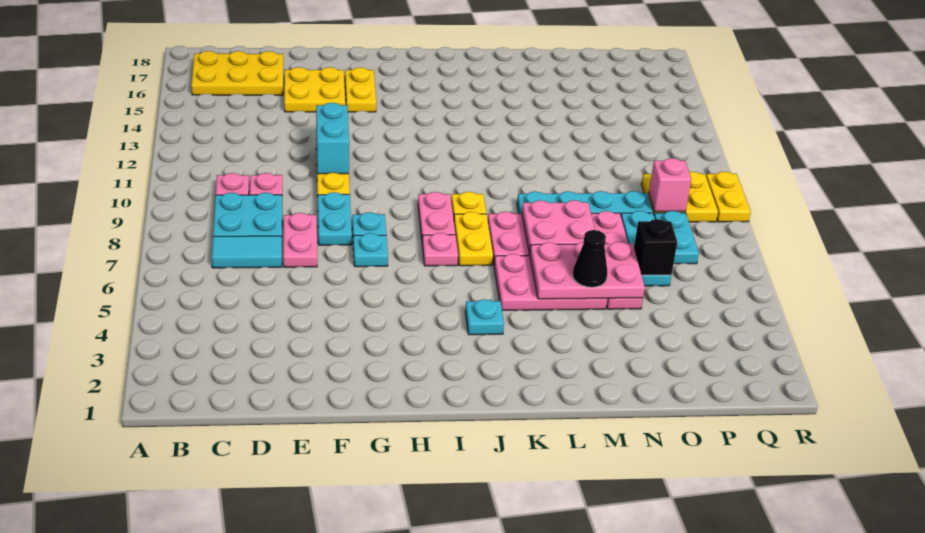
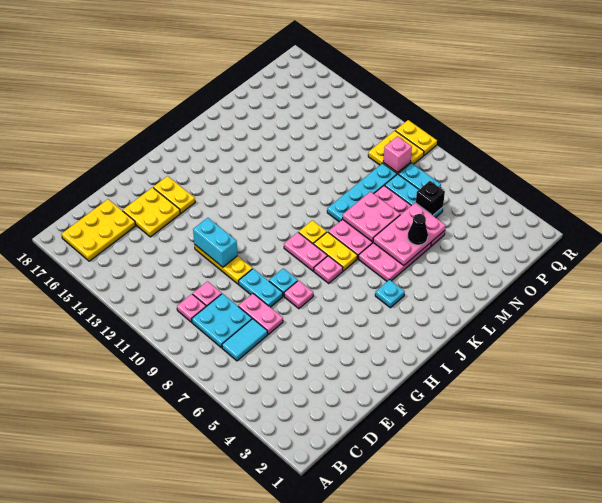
cyan 1x1 plate [353,233,388,267] -> pink 1x1 plate [284,281,313,309]

